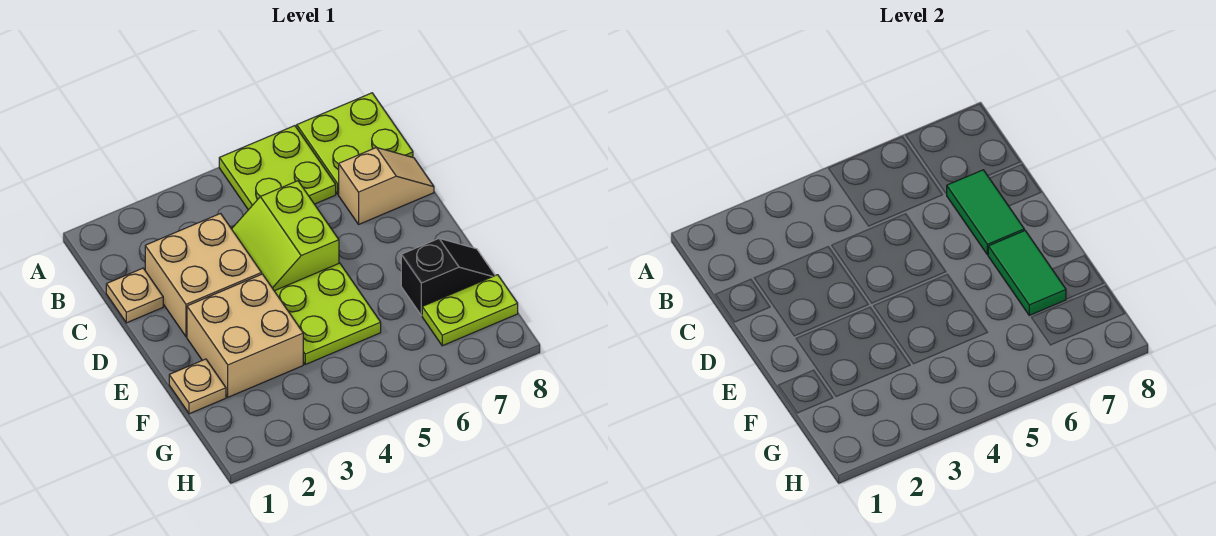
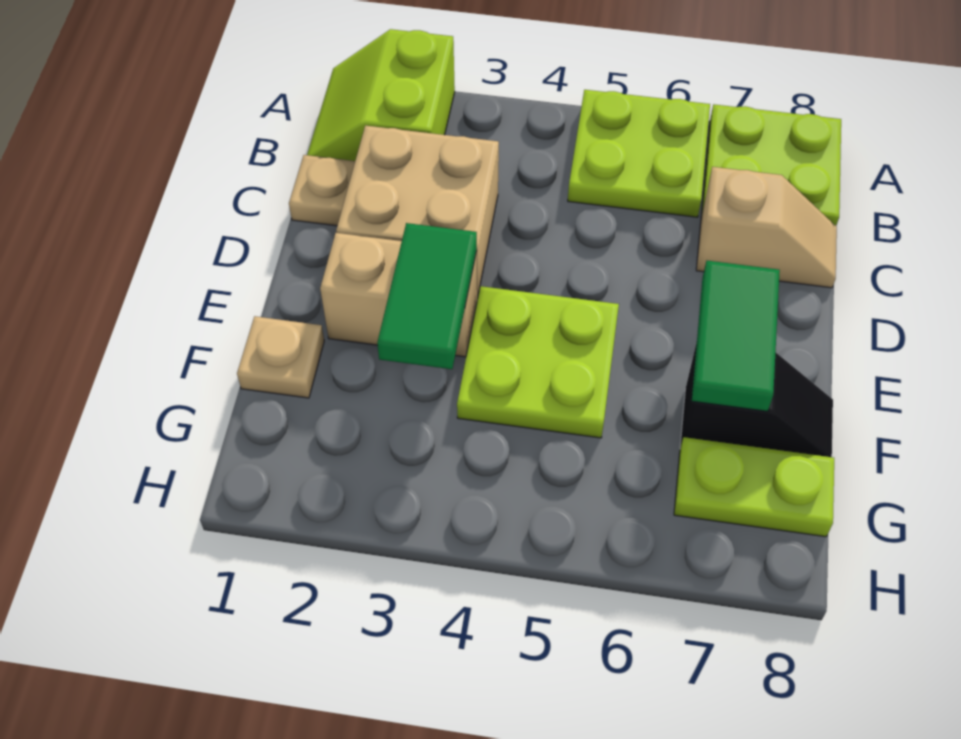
lime 2x2 slope [232,181,339,291] -> lime 2x2 slope moved to [307,29,455,161]
green 1x2 tile [947,170,1024,255] -> green 1x2 tile moved to [377,223,477,369]
tan 2x2 brick [187,274,303,397] -> tan 1x2 brick [320,233,477,357]

